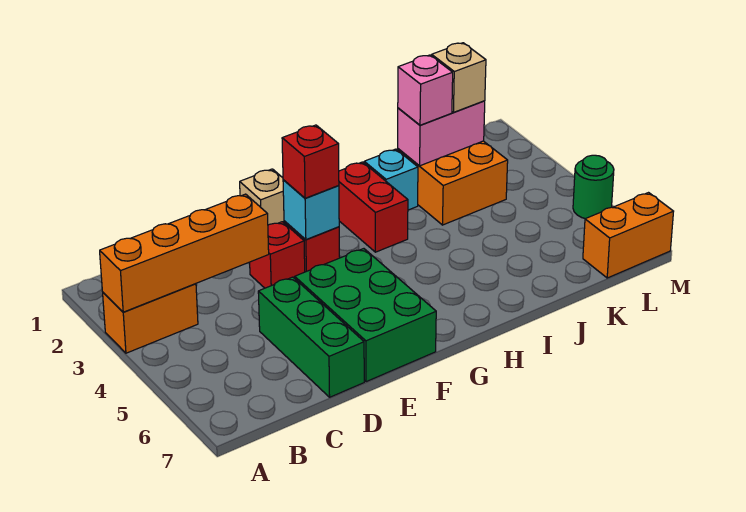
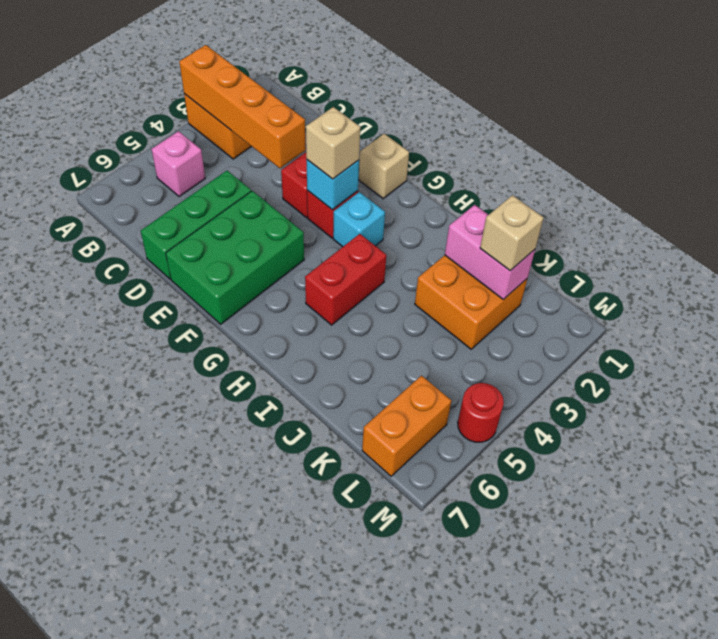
red 1x1 brick [282,125,339,198] -> tan 1x1 brick [306,107,360,179]
red 1x2 brick [339,162,408,252] -> red 1x2 brick moved to [305,234,386,325]
cyan 1x1 brick [364,149,418,210] -> cyan 1x1 brick moved to [333,192,385,247]
pink 1x1 brick [398,55,453,125] -> pink 1x1 brick moved to [152,131,205,197]
orange 1x2 brick [583,193,674,278] -> orange 1x2 brick turned to [362,376,451,476]
green 1x1 round brick [573,155,614,219] -> red 1x1 round brick [458,383,504,442]

